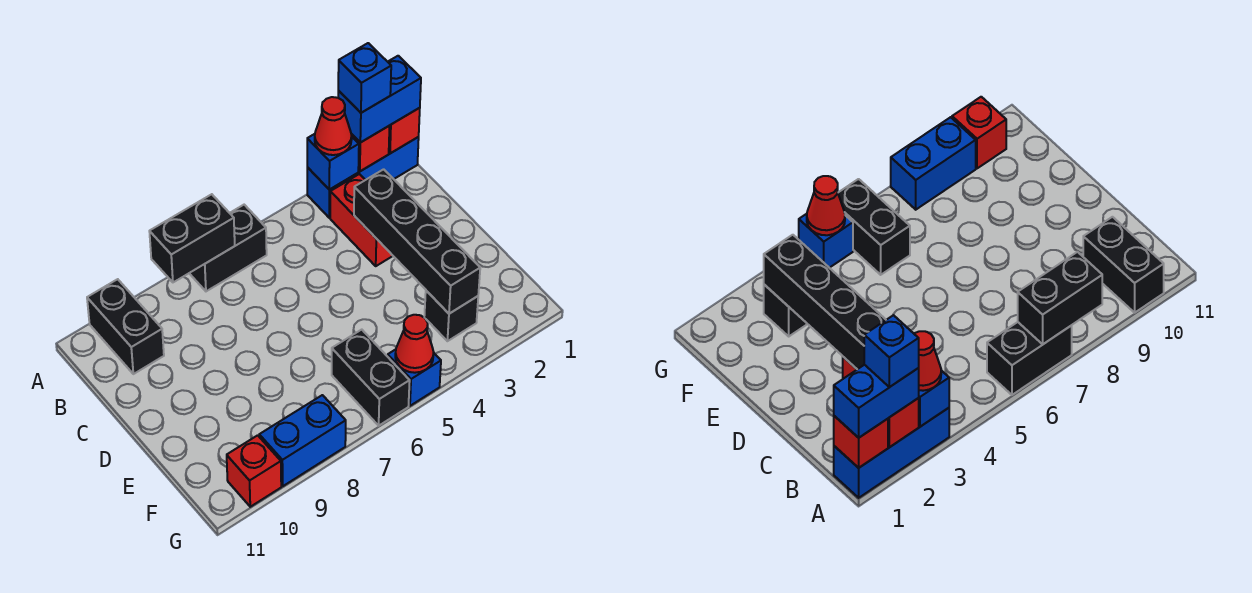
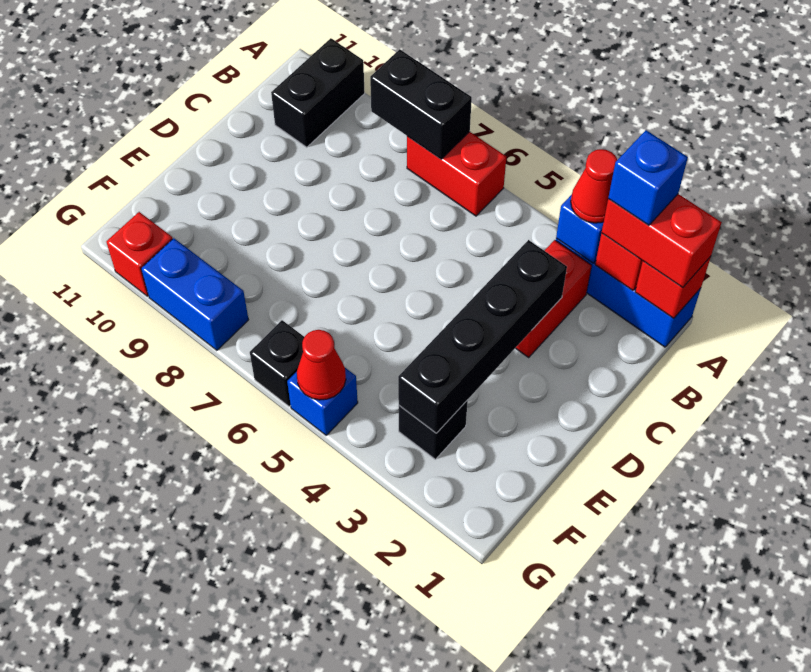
blue 1x2 brick [338,56,421,143] -> red 1x2 brick [602,194,722,288]
black 1x2 brick [189,205,267,291] -> red 1x2 brick [407,132,506,216]
black 1x2 brick [332,330,410,426] -> black 1x1 brick [250,320,304,407]

